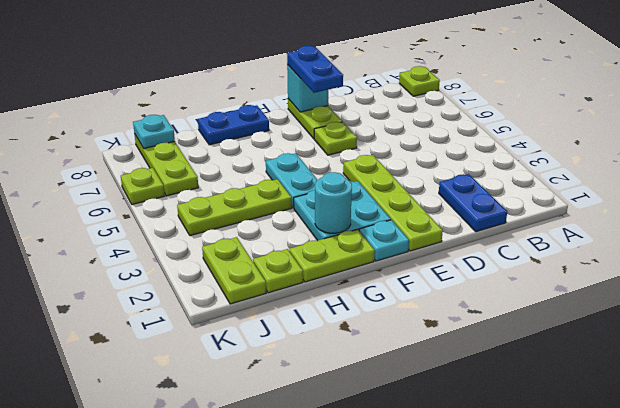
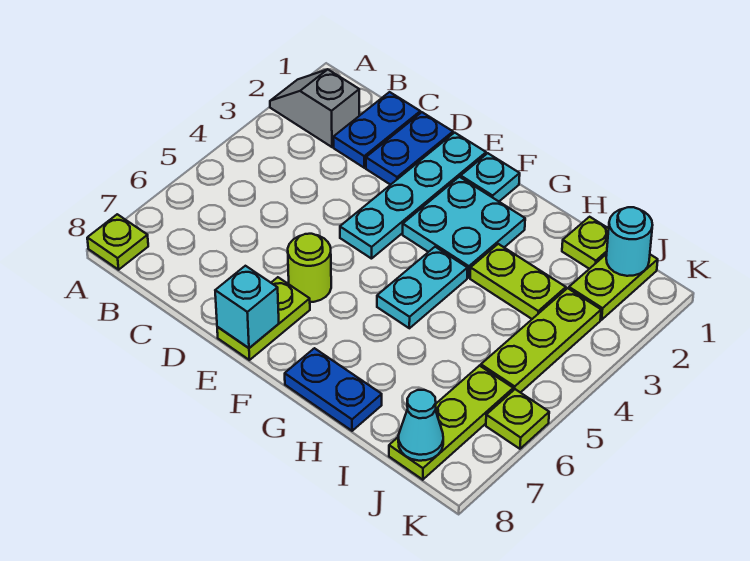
none -> grey 1x2 slope [270,69,359,147]
lime 1x4 plate [343,155,443,251] -> cyan 1x4 plate [340,133,486,259]
lime 1x1 plate [314,122,357,155] -> lime 1x1 round brick [288,234,331,302]
blue 1x2 plate [287,46,343,93] -> blue 1x2 plate moved to [366,112,453,185]
lime 1x2 plate [289,229,375,282] -> lime 1x2 plate moved to [470,244,566,319]
cyan 1x1 round brick [315,172,352,233] -> cyan 1x1 round brick moved to [606,207,652,276]
lime 1x3 plate [177,179,292,236] -> lime 1x3 plate turned to [481,288,601,393]
cyan 1x1 plate [133,115,175,149] -> cyan 1x1 cone [398,390,443,461]

